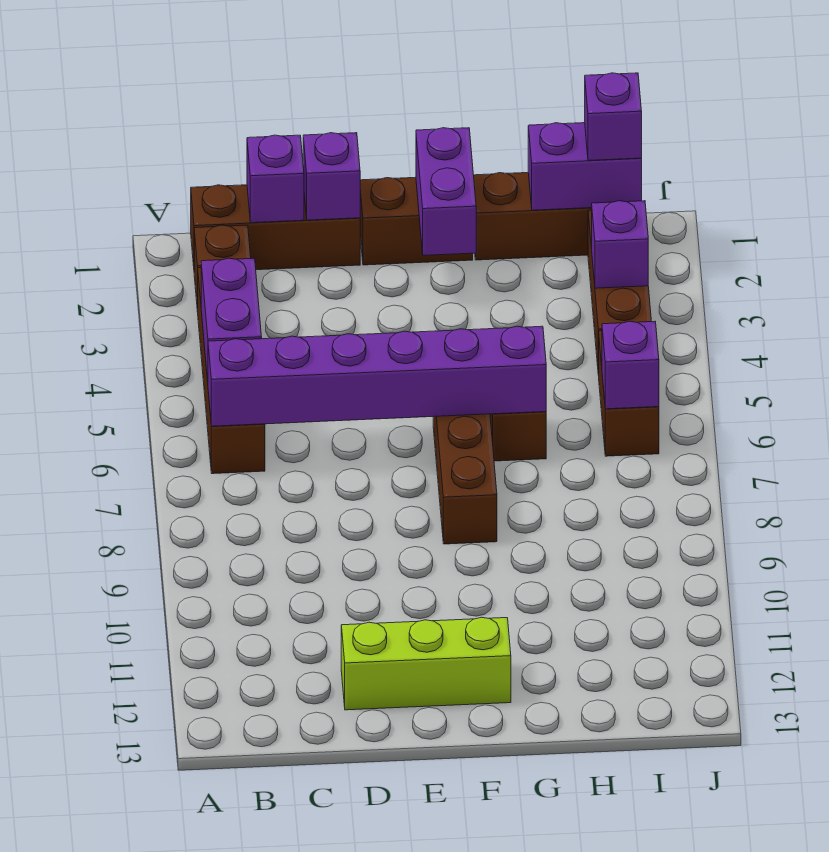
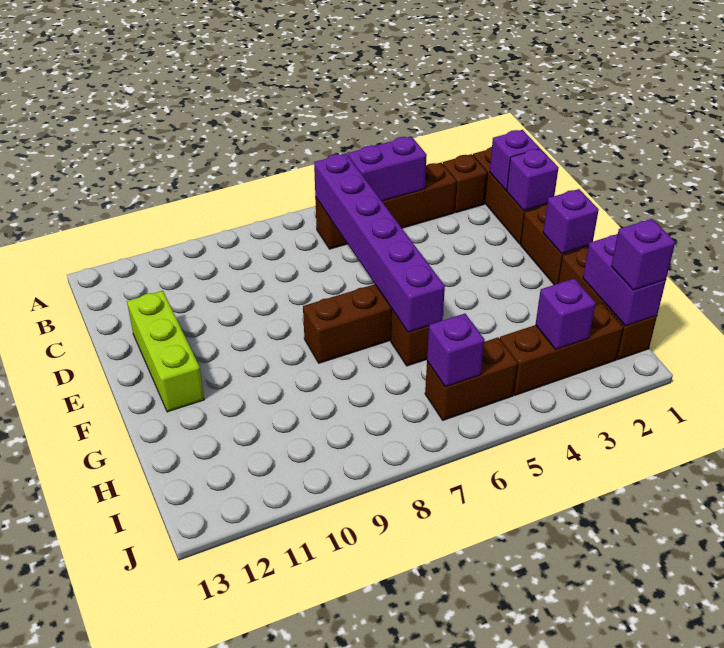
purple 1x2 brick [416,128,476,255] -> purple 1x1 brick [543,189,599,254]

